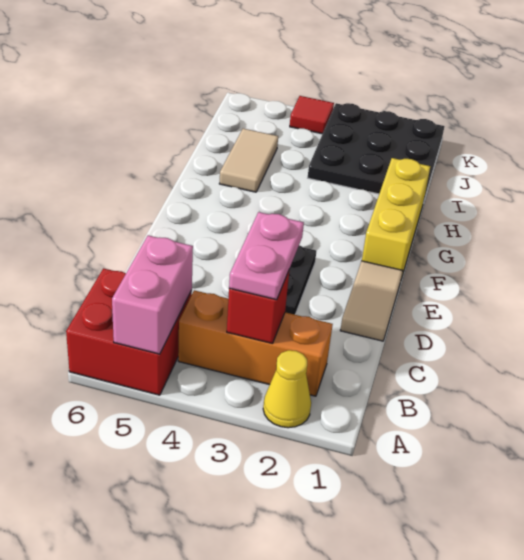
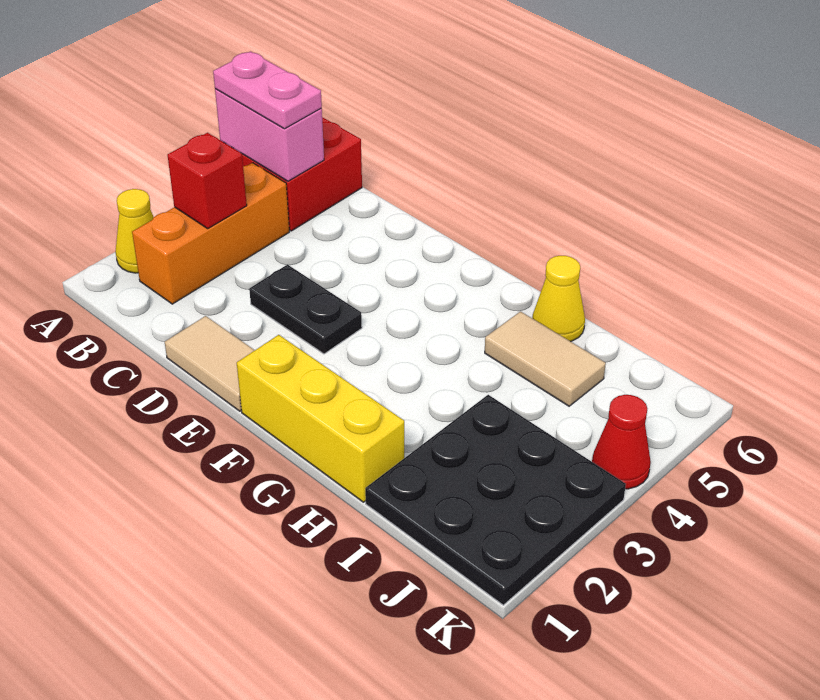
pink 1x2 plate [229,212,304,300] -> pink 1x2 plate moved to [213,51,322,129]
none -> yellow 1x1 cone [532,256,585,342]
red 1x1 tile [290,96,334,134] -> red 1x1 cone [592,395,651,489]

